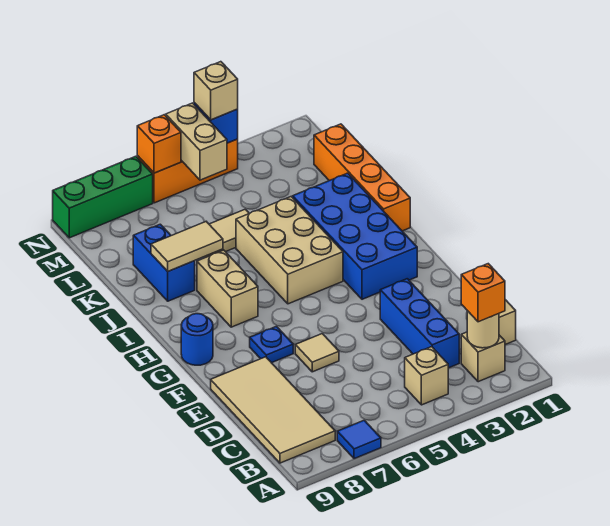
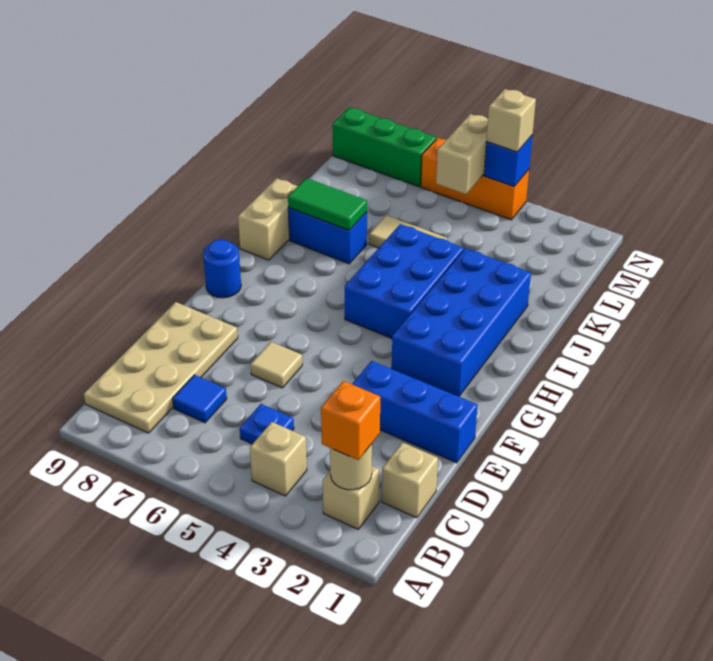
blue 1x1 tile [337,420,381,459] -> blue 1x1 tile moved to [173,375,227,423]
tan 2x4 tile [211,357,335,463] -> tan 2x4 plate [84,302,238,433]
blue 1x3 brick [380,279,459,368] -> blue 1x3 brick turned to [352,361,478,463]
blue 1x1 plate [250,326,293,363] -> blue 1x1 plate moved to [240,404,294,444]
tan 2x3 brick [236,197,343,304] -> blue 2x3 brick [345,224,464,338]
tan 1x2 brick [197,250,258,327] -> tan 1x2 brick moved to [238,178,298,260]
orange 1x4 brick [314,124,410,231] -> none
tan 1x2 tile [151,222,223,271] -> green 1x2 tile [288,178,367,230]
blue 1x2 brick [133,224,195,301] -> blue 1x2 brick turned to [288,208,367,264]
orange 1x1 brick [137,115,181,173] -> none

